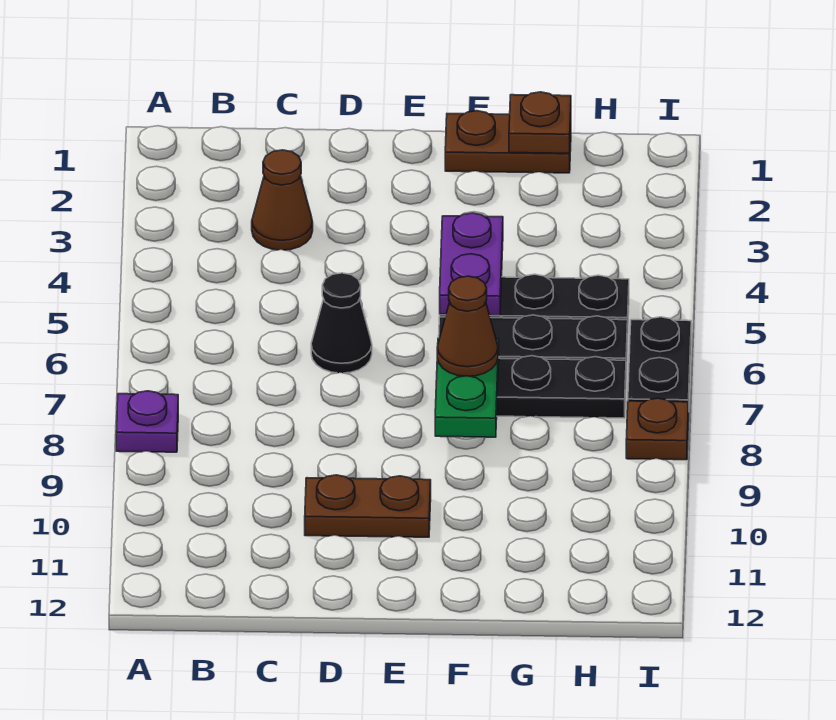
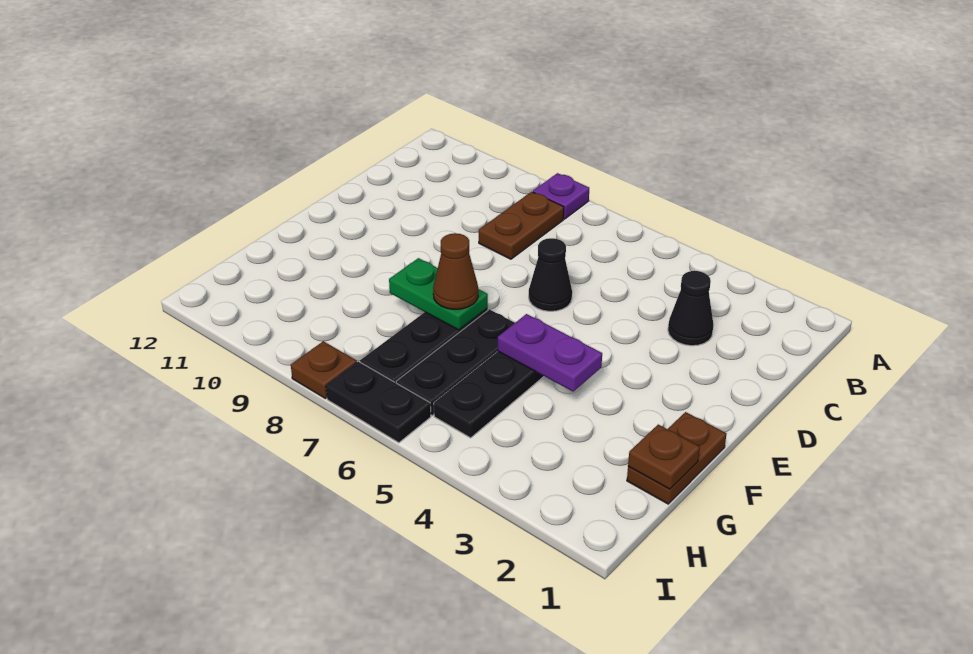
brown 1x1 cone [252,150,313,250] -> black 1x1 cone [668,271,714,346]
brown 1x2 plate [305,475,431,537] -> brown 1x2 plate moved to [479,192,564,259]

